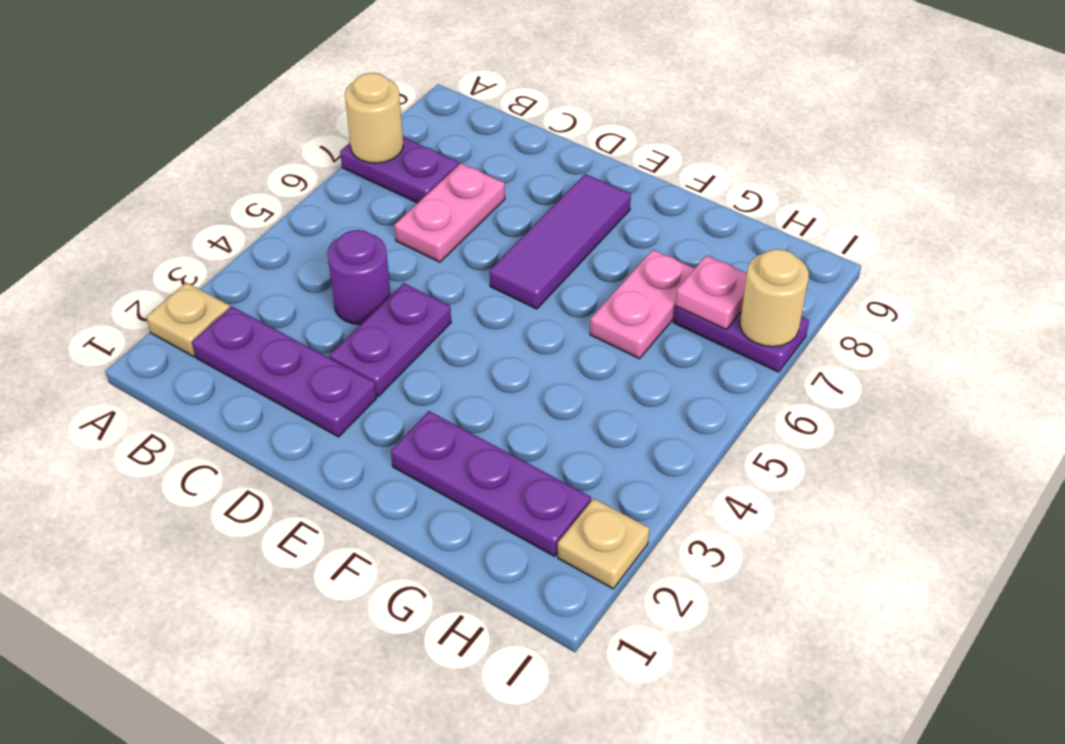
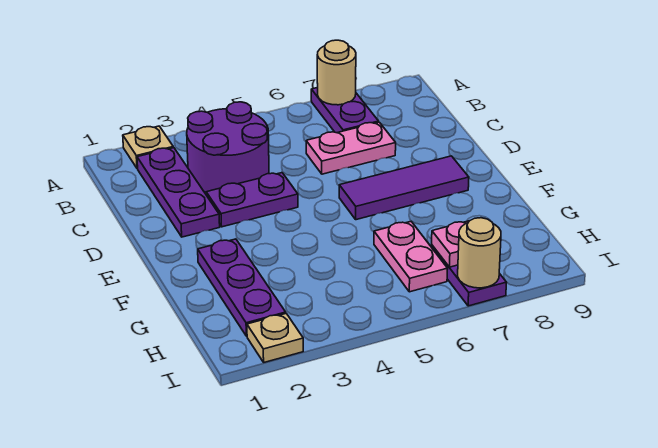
purple 1x1 round brick [327,230,391,324] -> purple 2x2 round brick [187,102,269,192]
pink 1x2 plate [590,250,695,359] -> pink 1x2 plate turned to [374,222,448,292]

